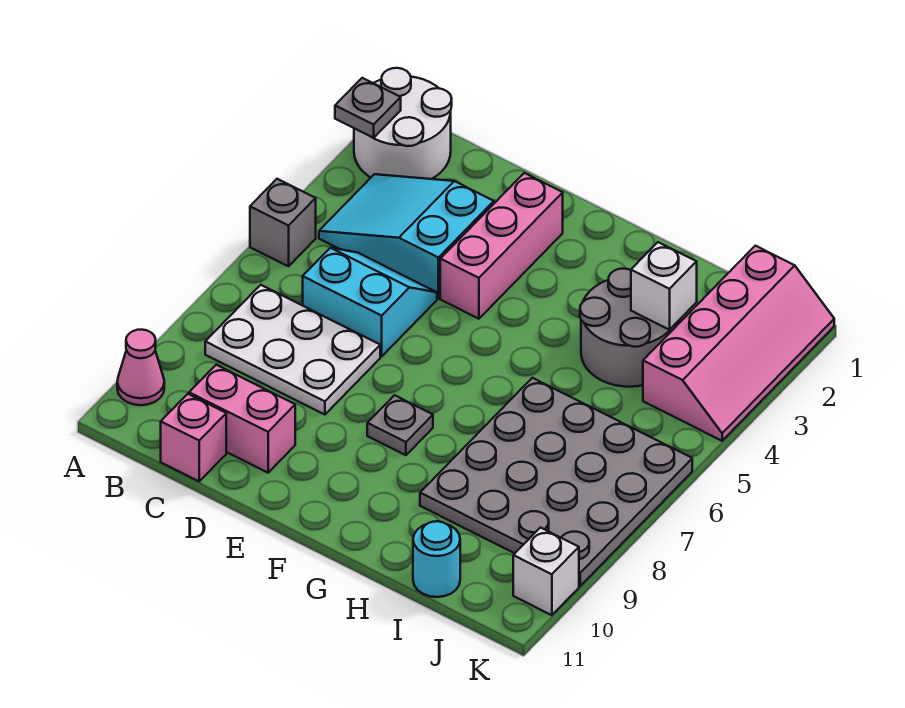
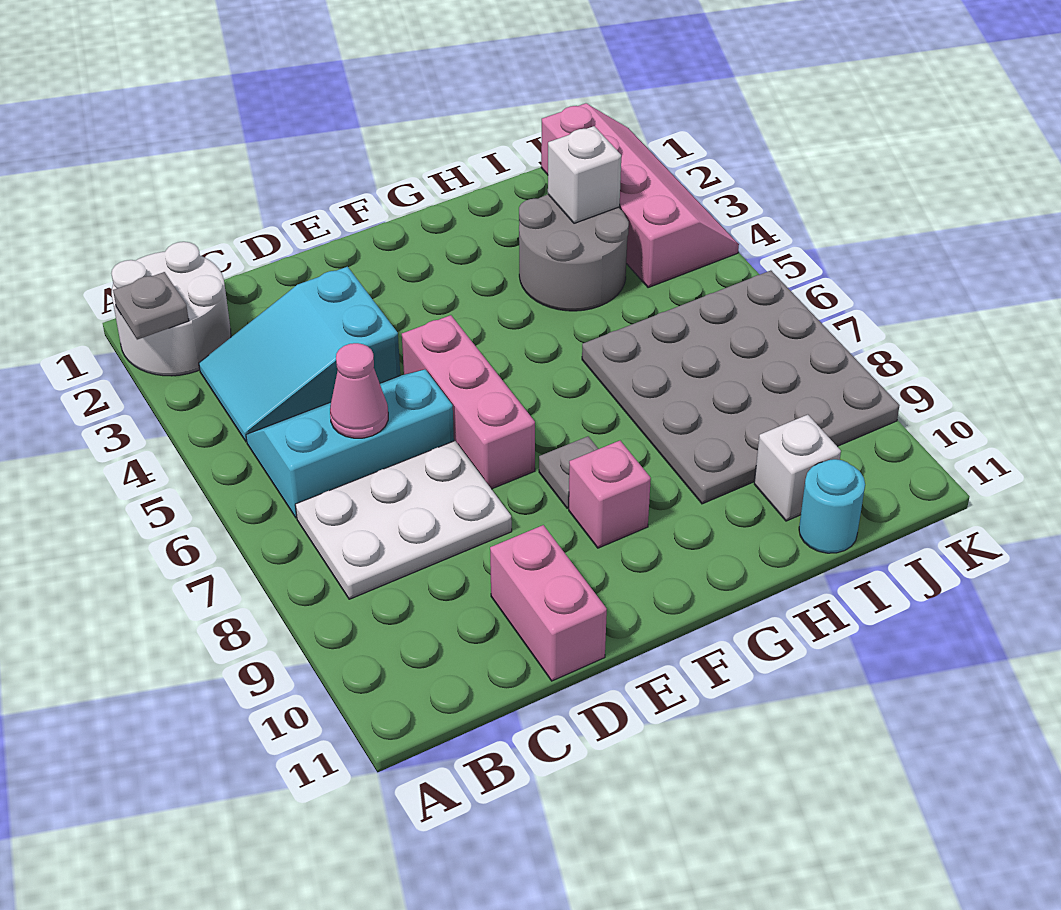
grey 1x1 brick [250,179,316,266] -> none
pink 1x1 cone [117,330,164,405] -> pink 1x1 cone moved to [330,343,388,438]
cyan 2x2 slope [303,248,437,356] -> cyan 2x3 slope [246,369,454,518]
pink 1x2 brick [189,365,295,473] -> pink 1x2 brick turned to [490,525,607,681]
pink 1x1 brick [161,394,226,481] -> pink 1x1 brick moved to [569,441,651,548]
pink 1x3 brick [440,173,563,319] -> pink 1x3 brick moved to [402,315,535,489]
white 1x1 brick [513,528,579,615] -> white 1x1 brick moved to [754,415,841,521]

